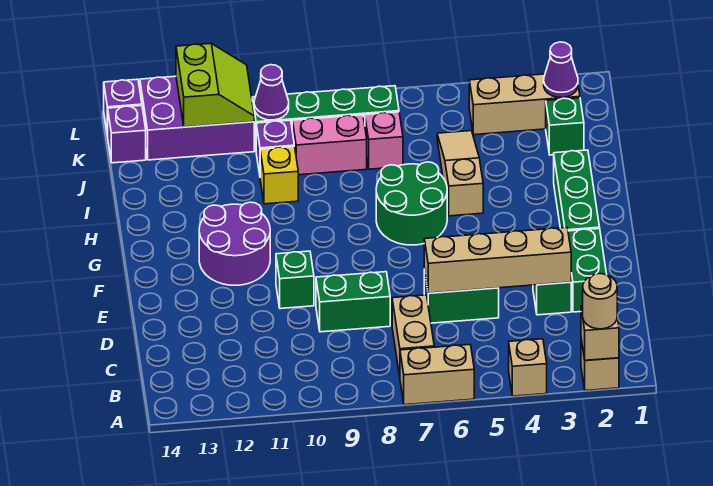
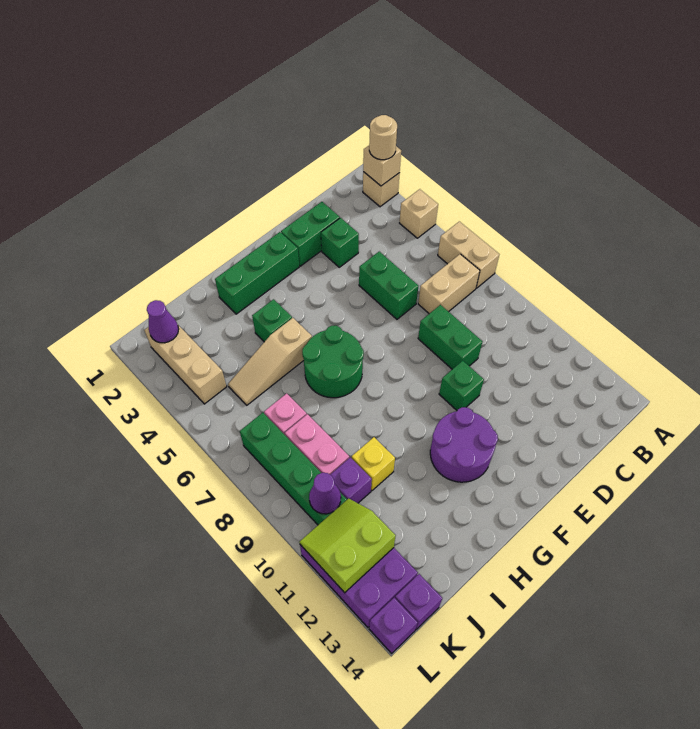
tan 1x4 brick [424,227,571,293] -> none
green 1x1 brick [546,98,584,155] -> green 1x1 brick moved to [252,299,292,342]

